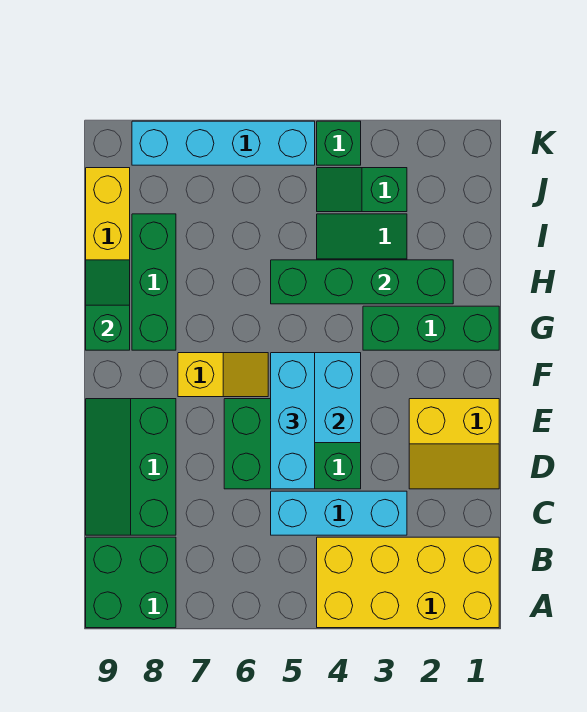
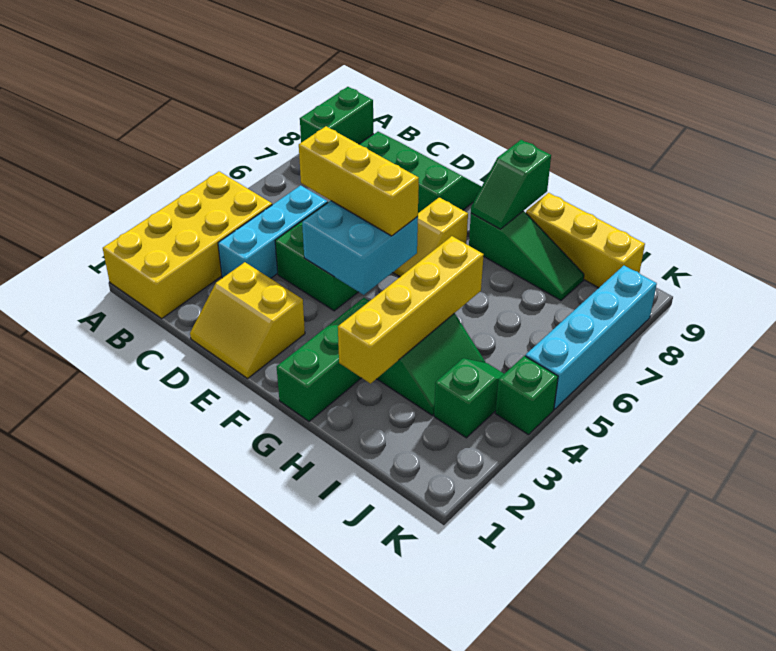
green 2x2 brick [86,537,176,628] -> green 1x2 brick [300,87,373,144]
yellow 2x2 slope [409,399,499,489] -> yellow 2x2 slope turned to [190,262,305,379]
cyan 1x3 brick [271,353,315,489] -> yellow 1x3 brick [299,126,419,236]
green 1x3 brick [132,214,176,350] -> green 1x3 slope [469,211,584,300]
green 1x2 slope [86,260,130,350] -> green 1x2 slope turned to [471,140,551,229]
green 1x4 brick [271,260,453,304] -> yellow 1x4 brick [338,236,484,384]

